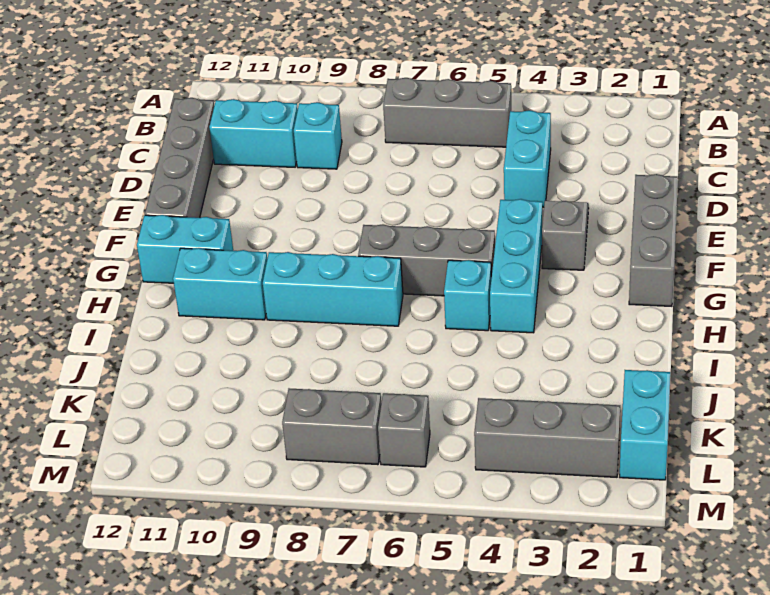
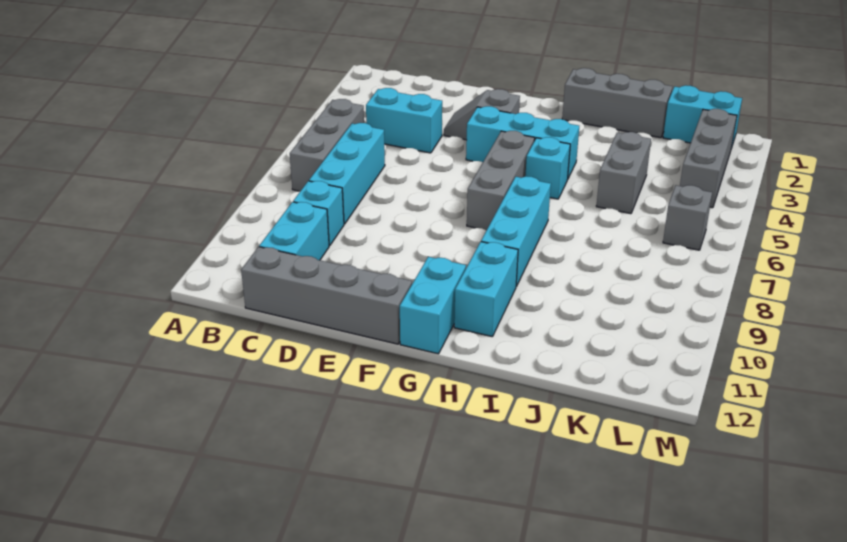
none -> cyan 1x3 brick [309,123,385,224]
grey 1x3 brick [629,174,678,306] -> grey 1x3 brick moved to [562,68,673,138]
grey 1x2 brick [282,388,381,465] -> grey 1x2 brick moved to [596,132,651,214]

